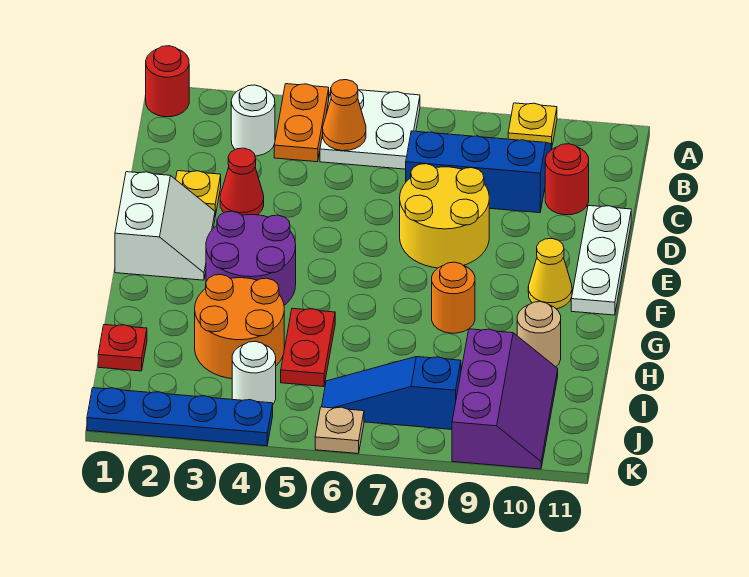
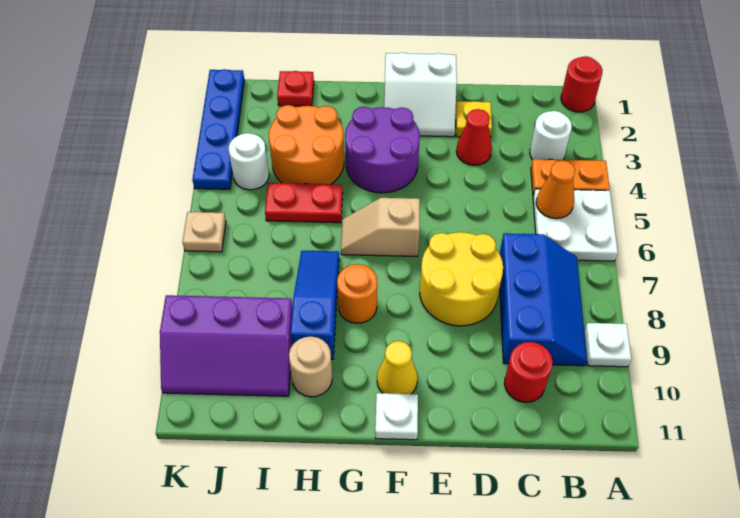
yellow 1x1 plate [508,103,557,149] -> white 1x1 plate [584,323,631,367]
white 1x3 plate [571,205,631,315] -> white 1x1 plate [375,393,418,440]
none -> tan 1x2 slope [341,198,420,256]
blue 1x3 slope [322,357,461,429] -> blue 1x3 slope moved to [290,251,339,359]

